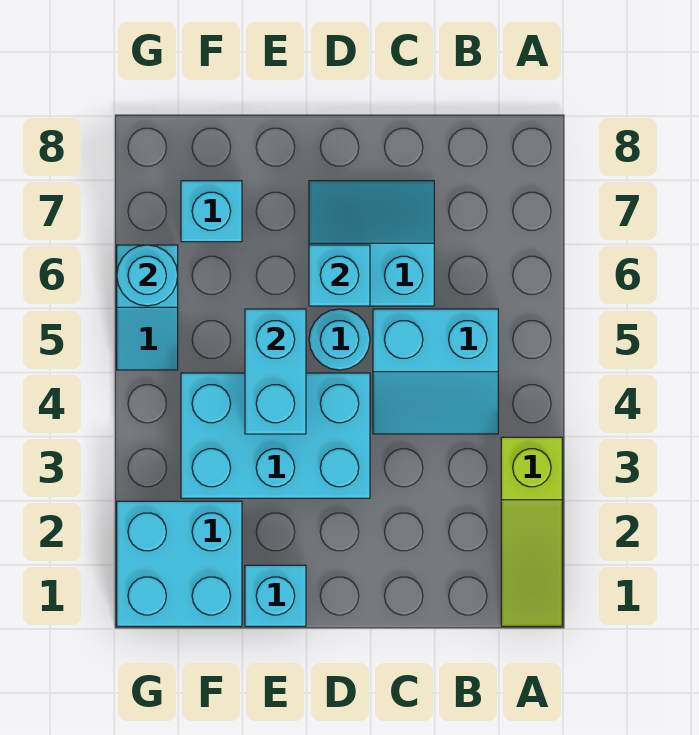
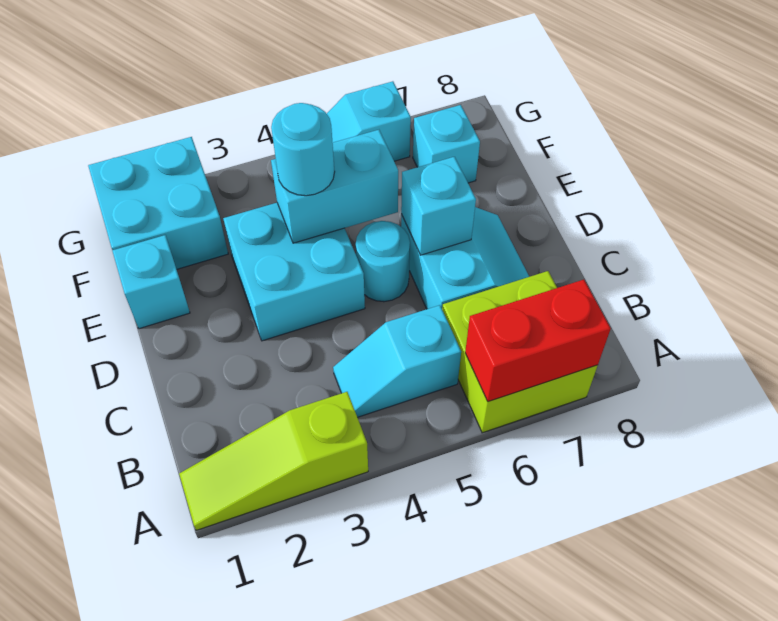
none -> lime 2x2 brick [442,271,598,433]
none -> red 1x2 brick [465,280,611,402]
cyan 2x2 slope [373,309,498,434] -> cyan 1x2 slope [333,305,461,417]
cyan 2x3 brick [181,373,370,498] -> cyan 2x2 brick [223,203,365,341]
cyan 1x1 round brick [117,245,178,306] -> cyan 1x1 round brick moved to [271,103,335,196]

